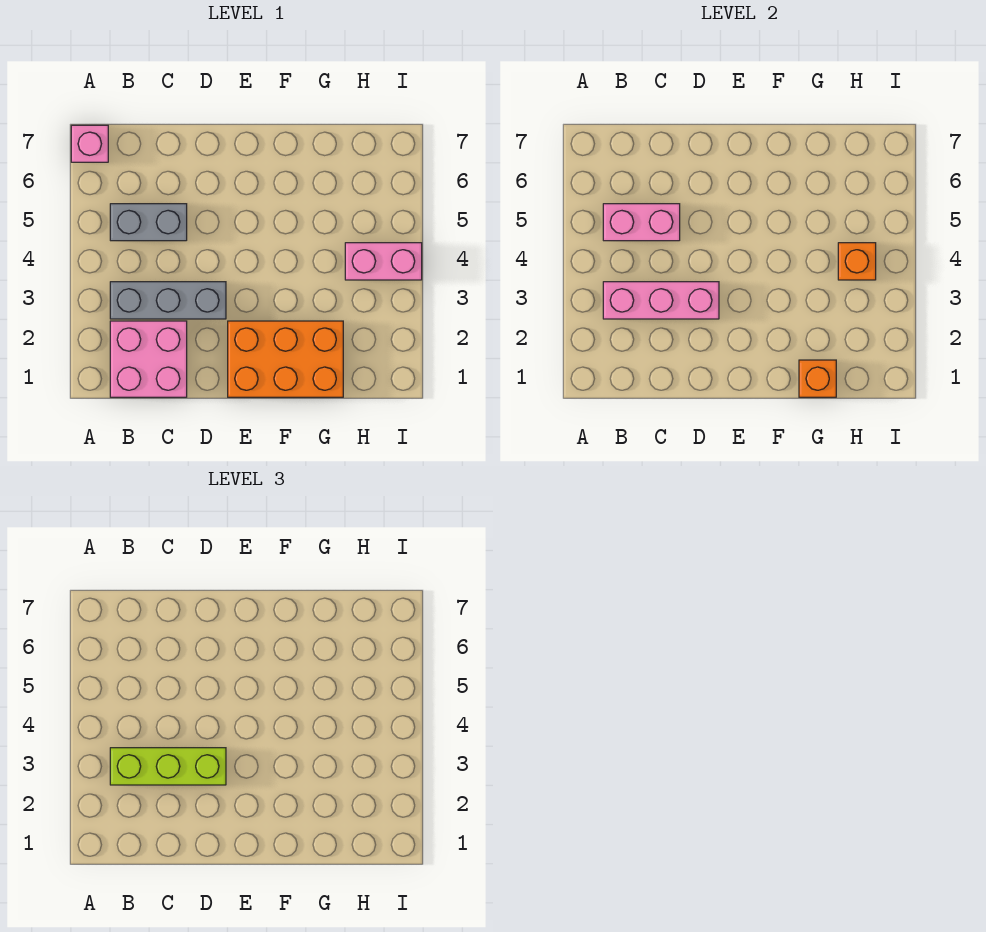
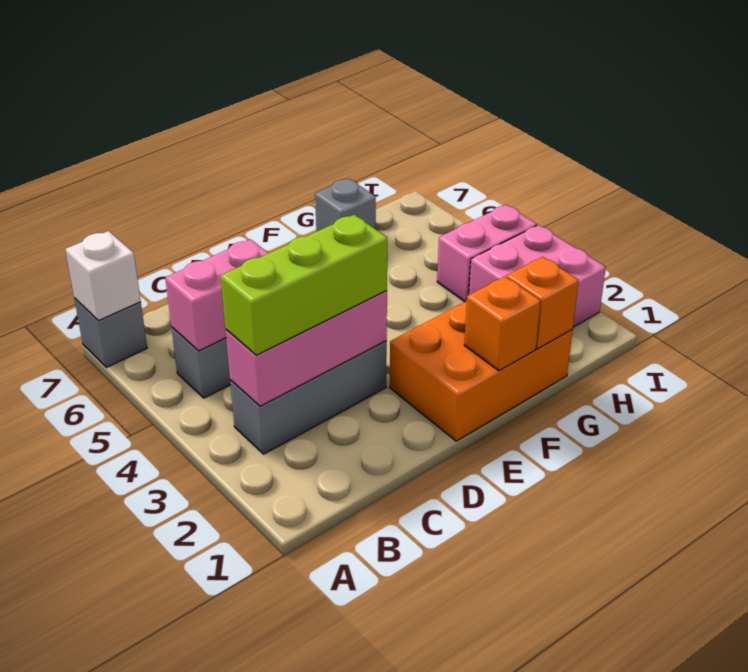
pink 1x1 brick [71,125,108,162] -> grey 1x1 brick [74,298,147,367]
none -> white 1x1 brick [65,231,141,321]
pink 2x2 brick [110,321,187,397] -> pink 2x2 brick moved to [469,225,606,327]
none -> grey 1x1 brick [315,179,376,232]
orange 1x1 brick [838,243,876,280] -> orange 1x1 brick moved to [464,276,541,371]

